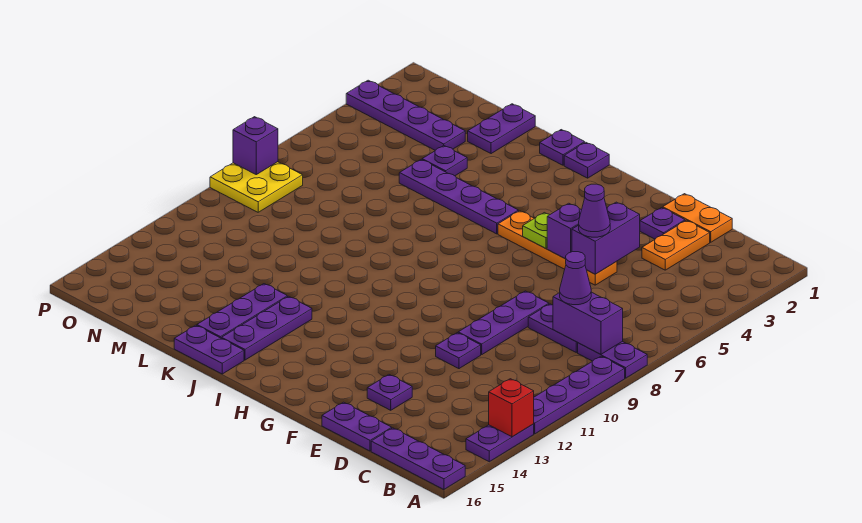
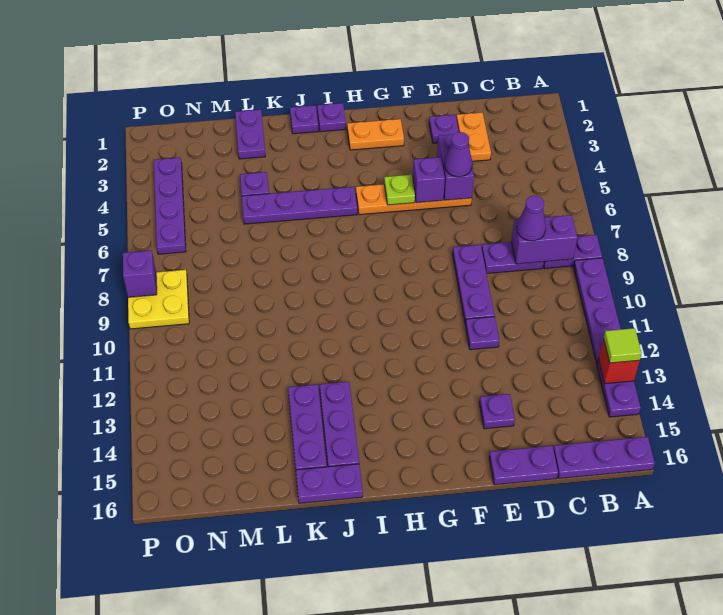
none -> lime 1x1 tile [604,328,642,363]
orange 1x2 plate [663,194,732,242] -> orange 1x2 plate moved to [347,119,404,150]
purple 1x4 plate [346,80,465,150] -> purple 1x4 plate turned to [154,158,186,254]

